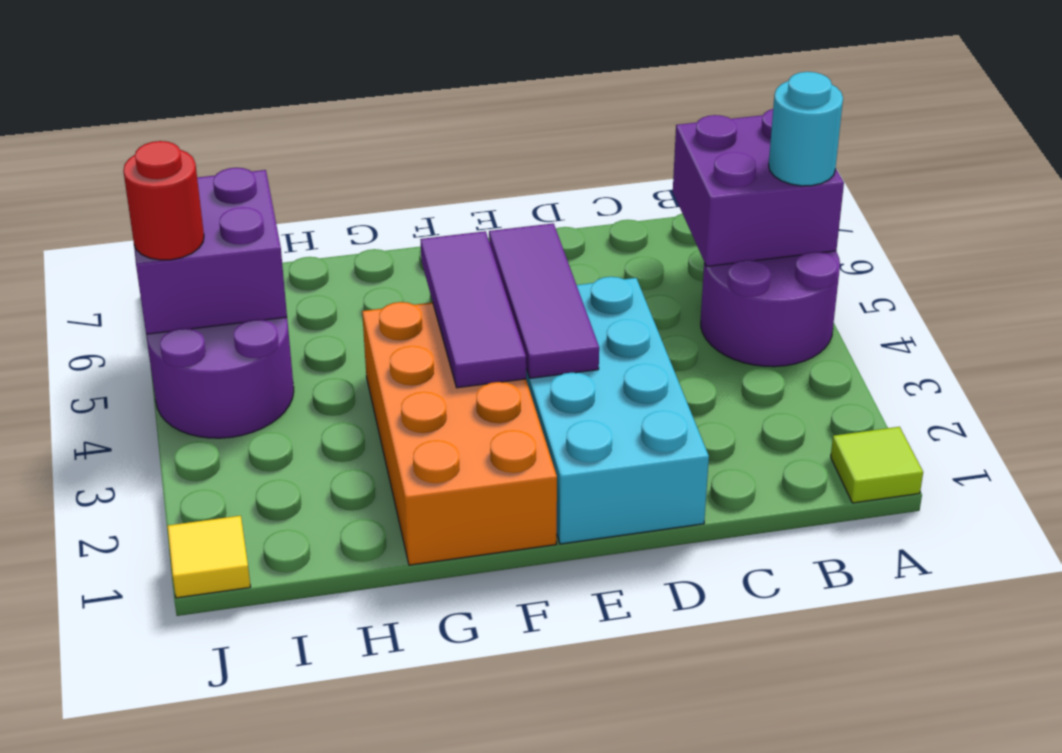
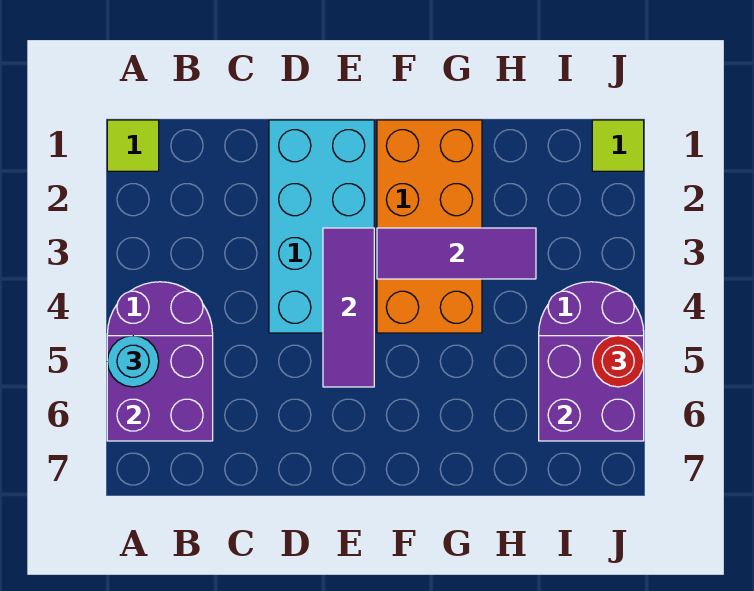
purple 1x3 tile [420,231,527,388] -> purple 1x3 tile turned to [377,228,536,279]
yellow 1x1 tile [168,516,251,598] -> lime 1x1 tile [592,120,644,171]

